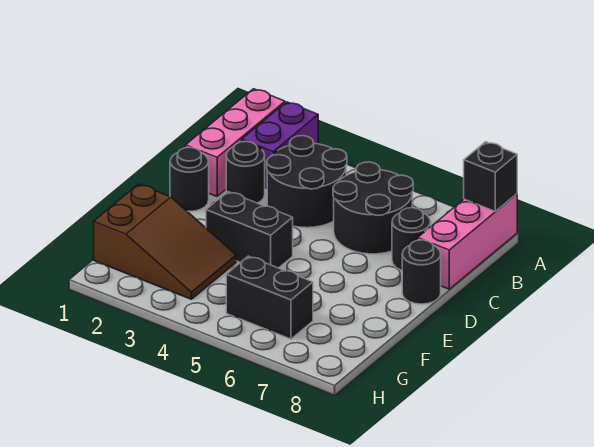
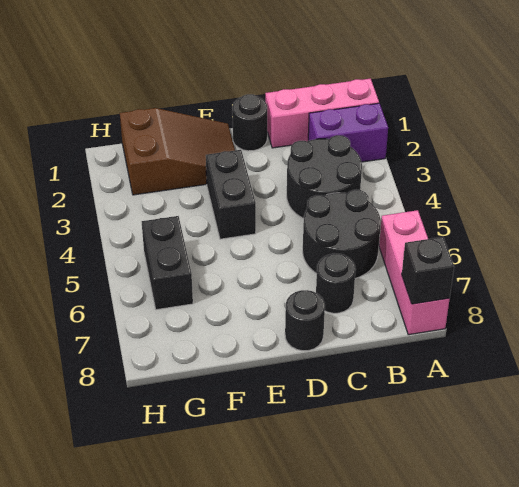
pink 1x3 brick [418,194,517,289] -> pink 1x3 brick turned to [379,210,450,335]
black 1x1 round brick [226,141,265,203] -> none
brown 2x3 slope [94,184,236,299] -> brown 2x3 slope turned to [120,108,235,195]

